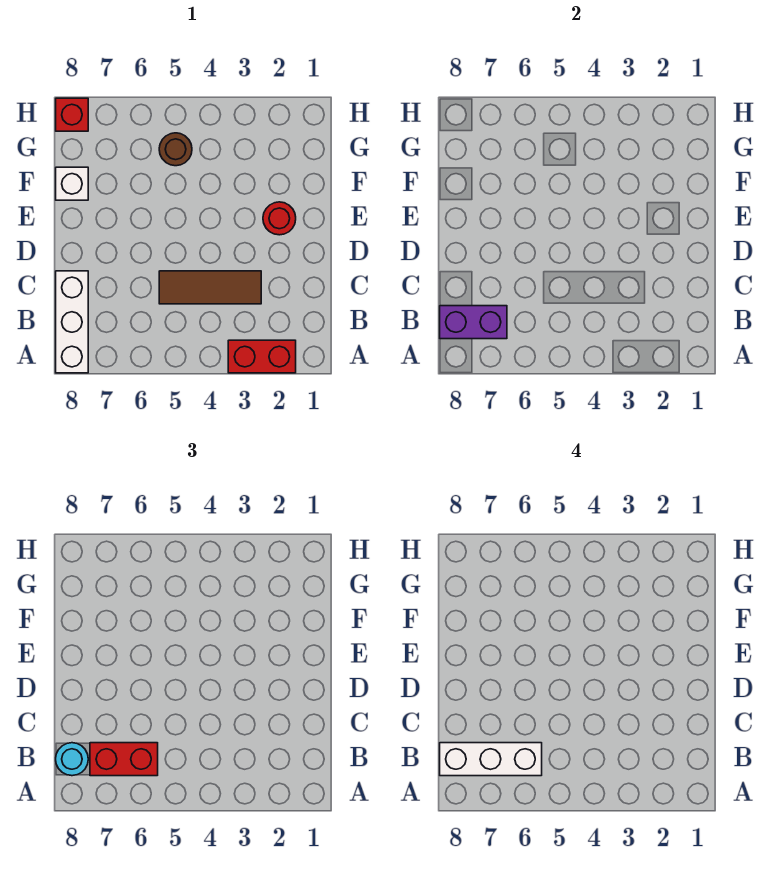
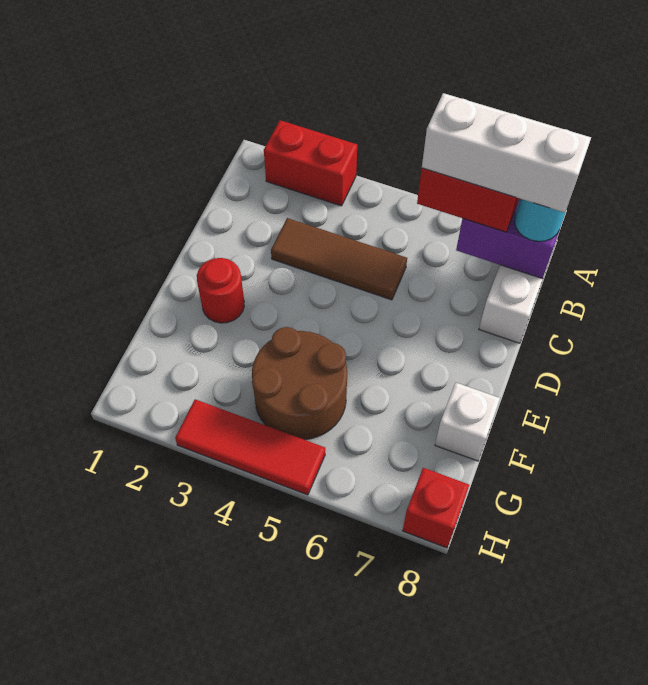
brown 1x1 round brick [159,133,192,166] -> brown 2x2 round brick [252,327,347,440]
none -> red 1x3 tile [175,399,325,495]

